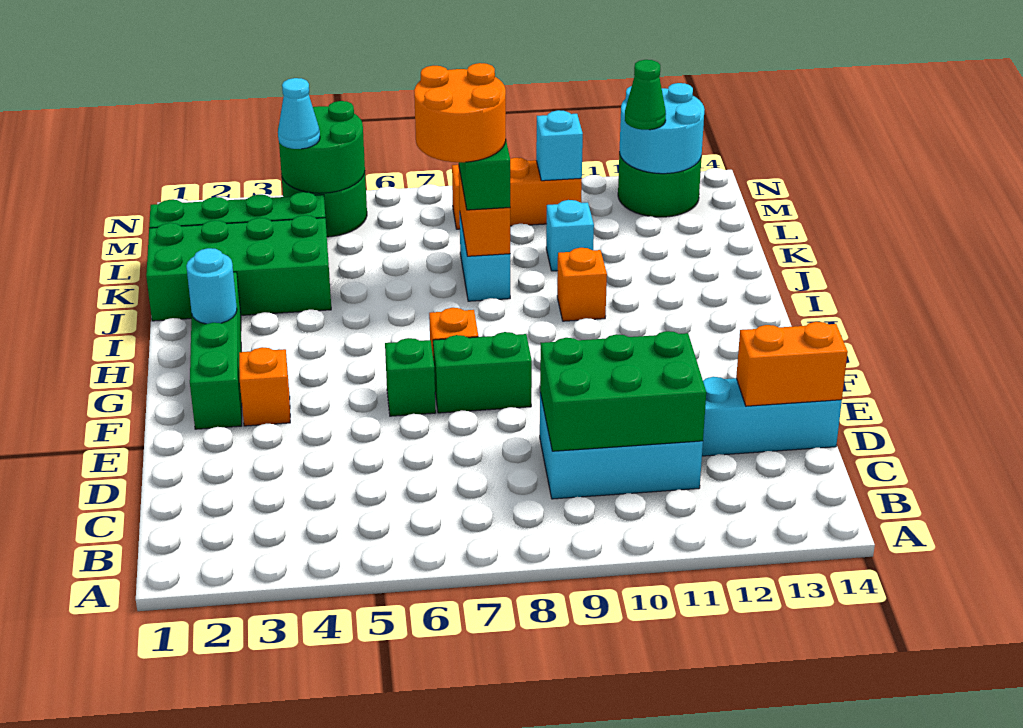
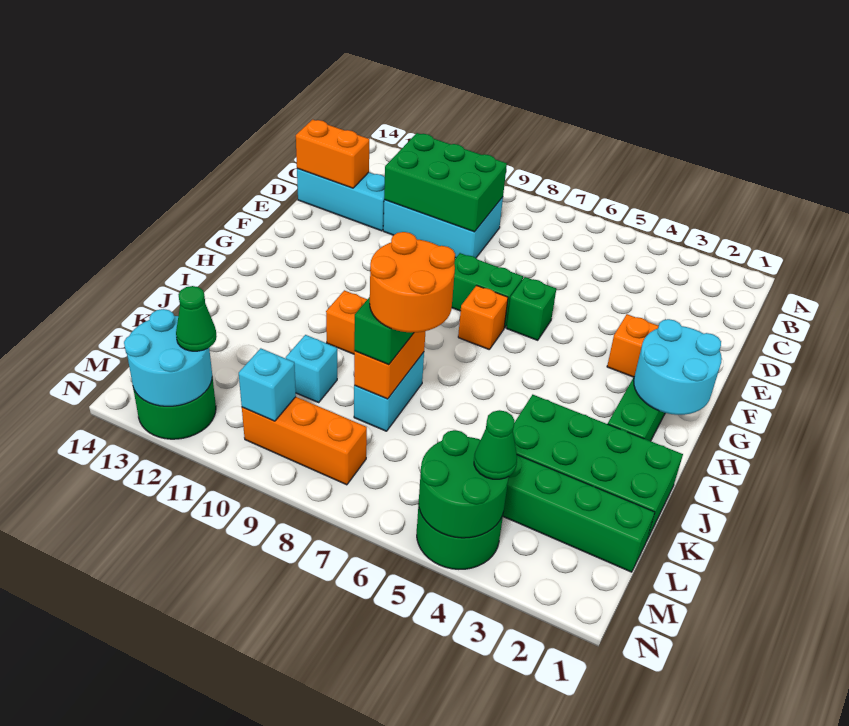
cyan 1x1 round brick [186,248,237,324] -> cyan 2x2 round brick [634,319,722,415]
cyan 1x1 cone [278,78,320,149] -> green 1x1 cone [474,410,517,479]

